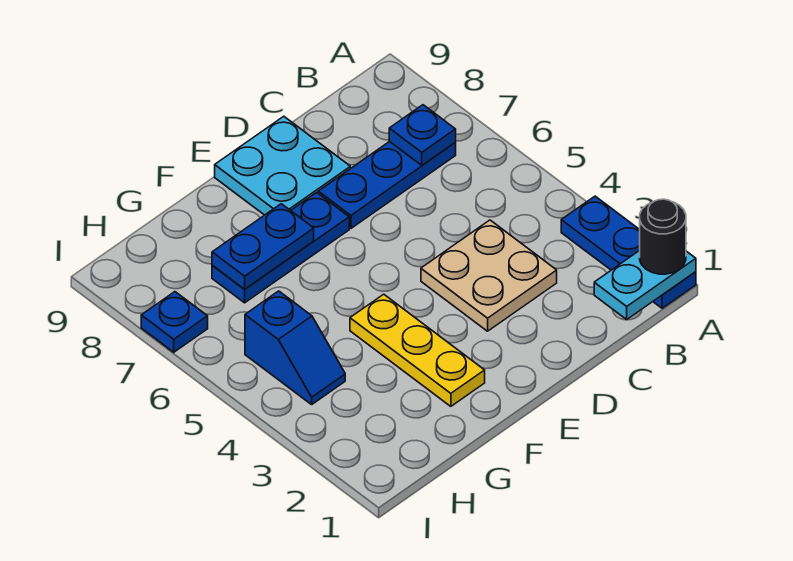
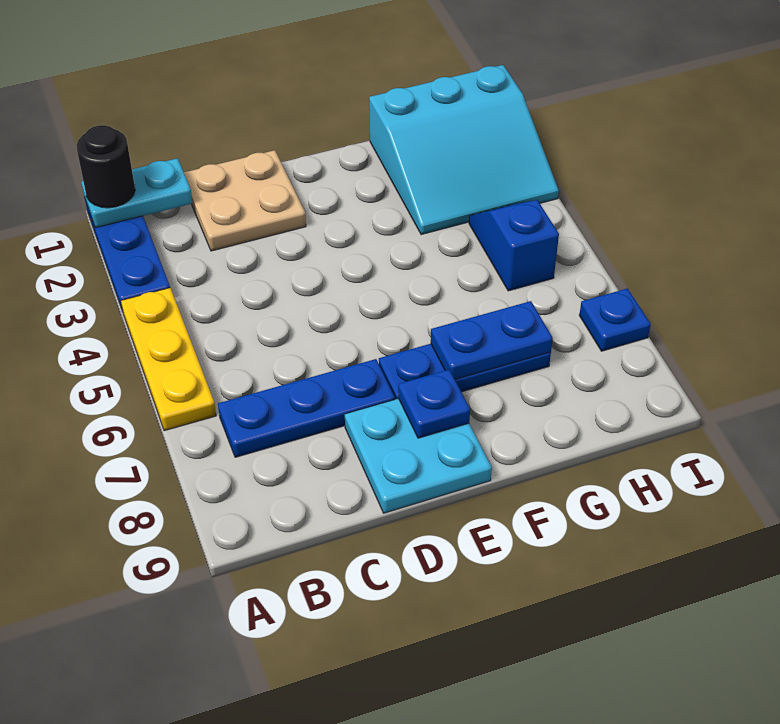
blue 1x1 plate [389,105,456,165] -> blue 1x1 plate moved to [398,370,470,438]
tan 2x2 plate [421,220,557,331] -> tan 2x2 plate moved to [184,150,306,251]
yellow 1x3 plate [350,294,485,406] -> yellow 1x3 plate moved to [121,288,216,431]
none -> cyan 3x3 slope [369,65,559,235]

